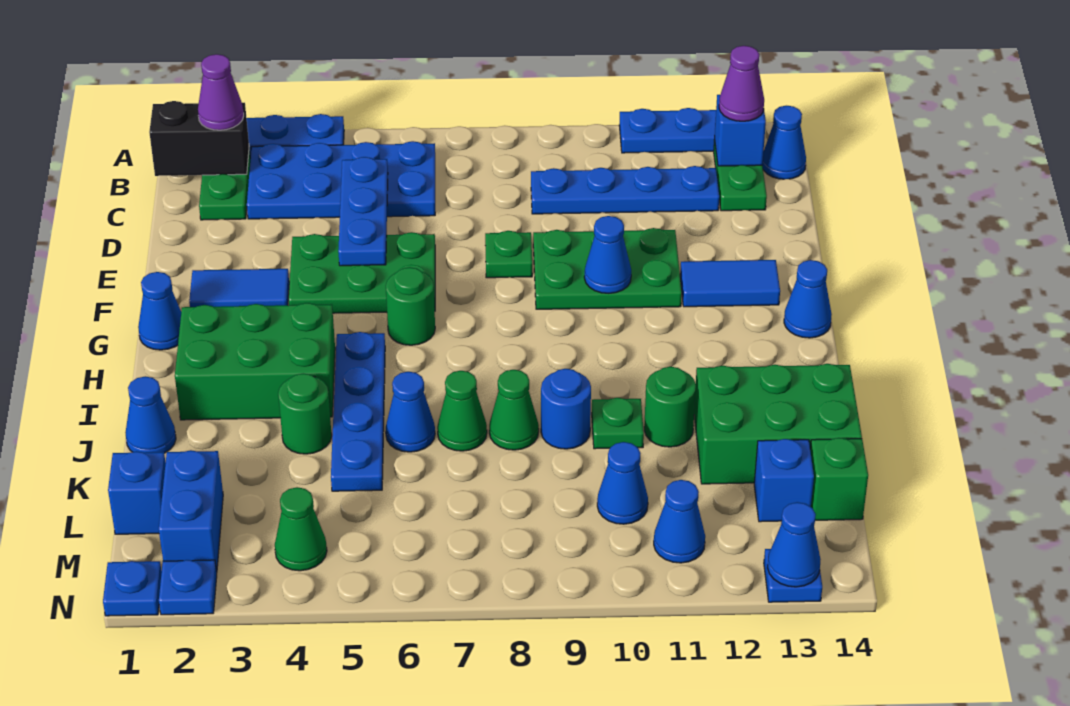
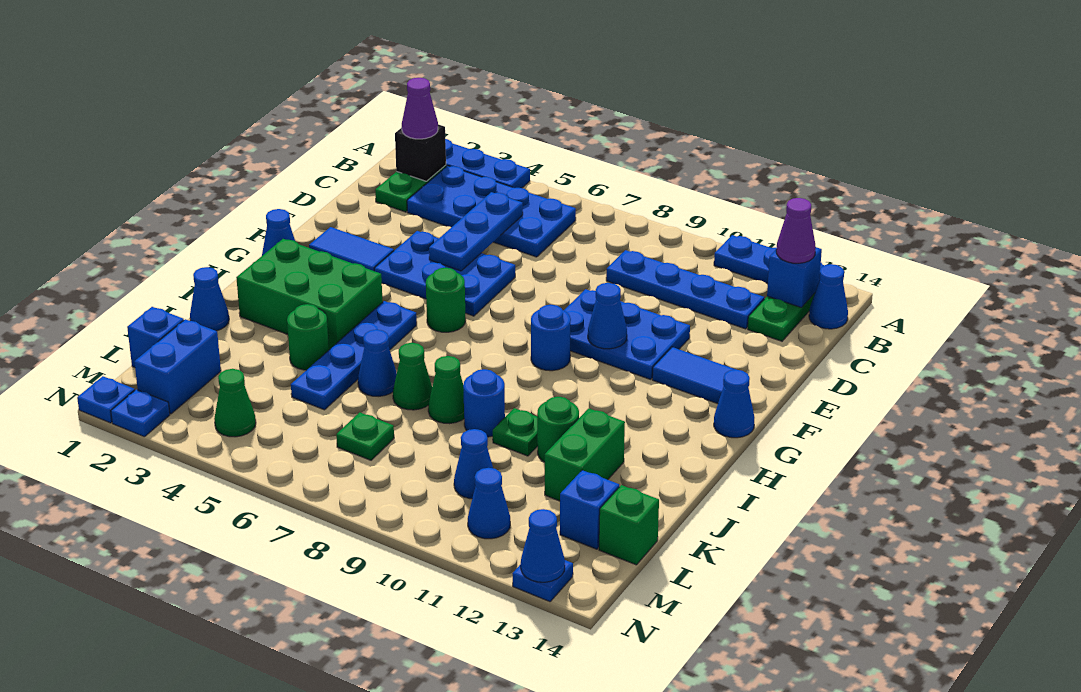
black 1x2 brick [149,101,249,176] -> black 1x1 brick [395,124,446,181]
green 2x3 plate [289,232,435,313] -> blue 2x3 plate [374,231,515,316]
green 1x1 plate [485,231,532,278] -> green 1x1 plate moved to [336,412,394,460]
green 2x3 plate [533,228,682,309] -> blue 2x3 plate [564,289,690,379]
none -> blue 1x1 round brick [531,305,571,371]
green 2x3 brick [694,364,862,484] -> green 1x2 brick [545,408,625,501]

